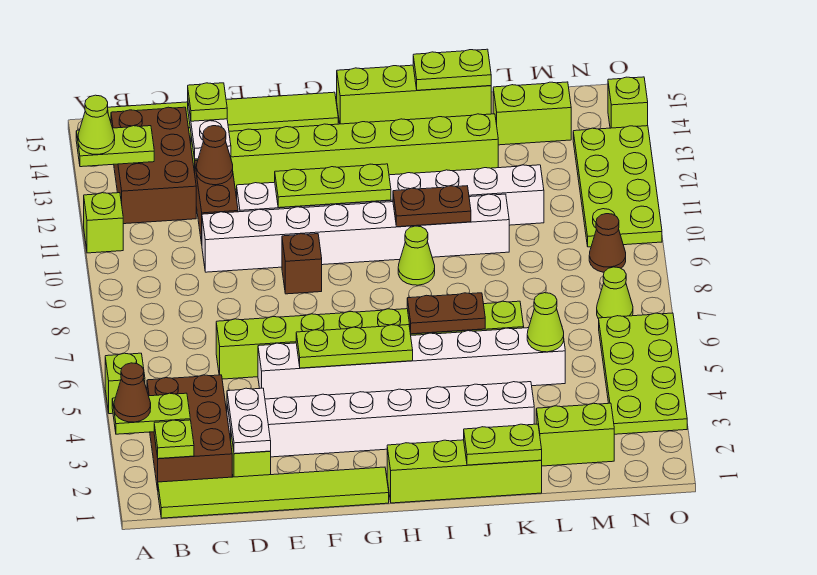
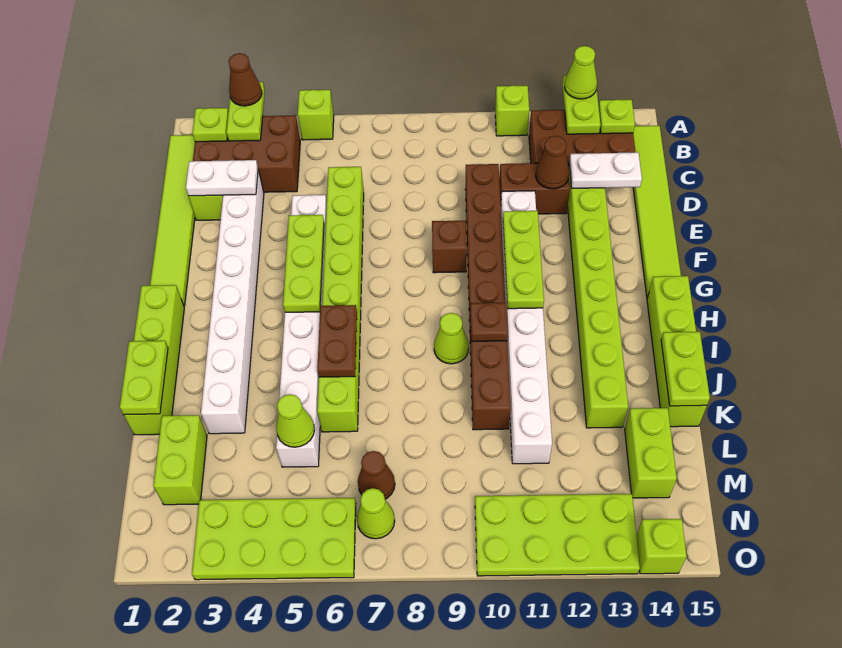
white 1x8 brick [202,194,509,272] -> brown 1x8 brick [465,164,511,430]
lime 1x1 plate [188,83,227,121] -> lime 1x1 plate moved to [599,100,635,134]
brown 1x2 plate [393,186,471,227] -> brown 1x1 plate [470,303,508,341]
brown 1x1 cone [589,214,626,272] -> brown 1x1 cone moved to [358,451,395,499]

